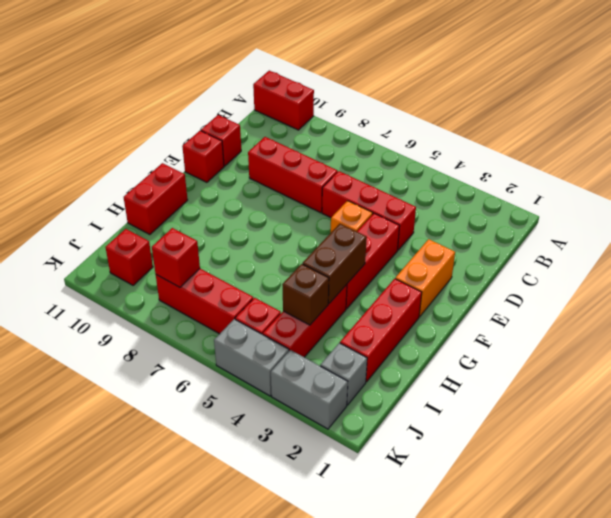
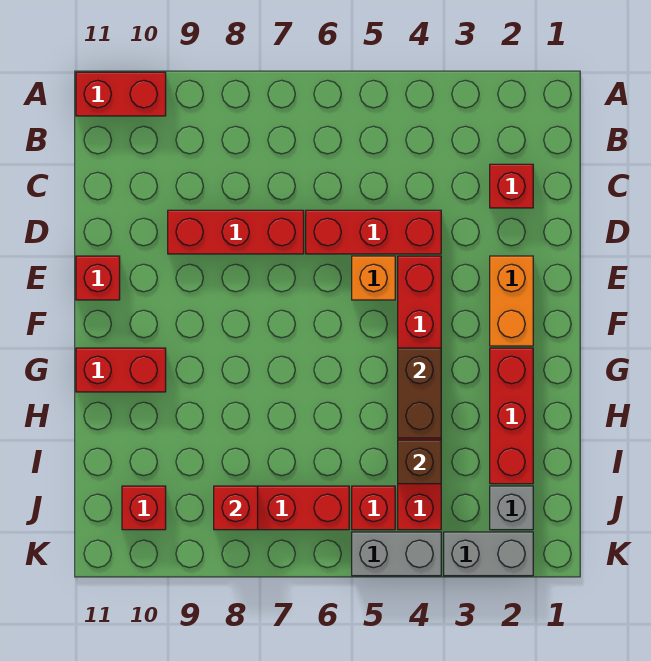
red 1x1 brick [201,115,241,166] -> red 1x1 brick moved to [490,164,533,208]
red 1x2 brick [124,163,188,235] -> red 1x2 brick turned to [76,348,166,392]

